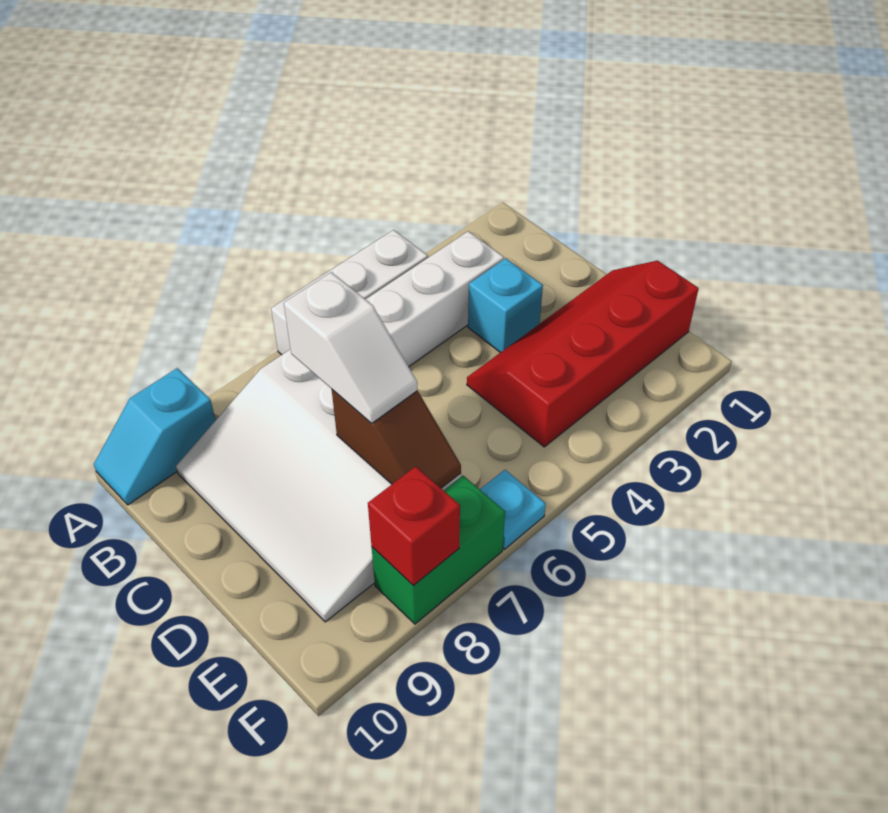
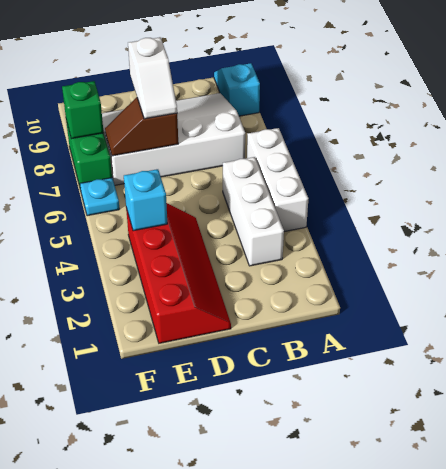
cyan 1x1 brick [468,258,543,353] -> cyan 1x1 brick moved to [124,169,167,231]
white 1x2 slope [284,272,417,424] -> white 1x2 slope turned to [128,37,177,119]
red 1x1 brick [368,467,460,586] -> green 1x1 brick [62,81,104,139]

